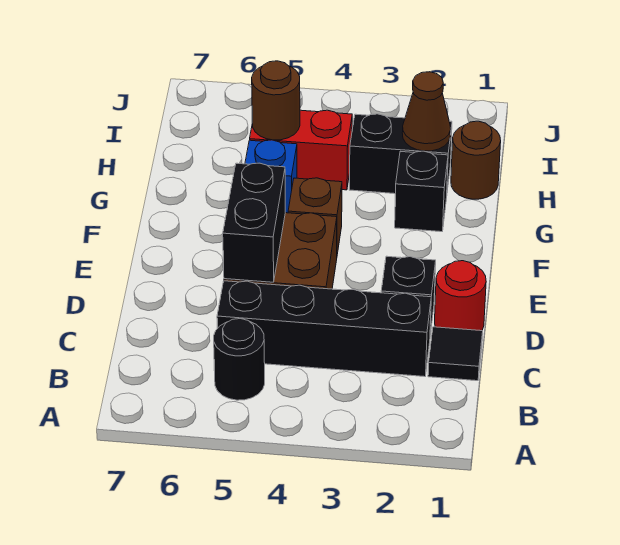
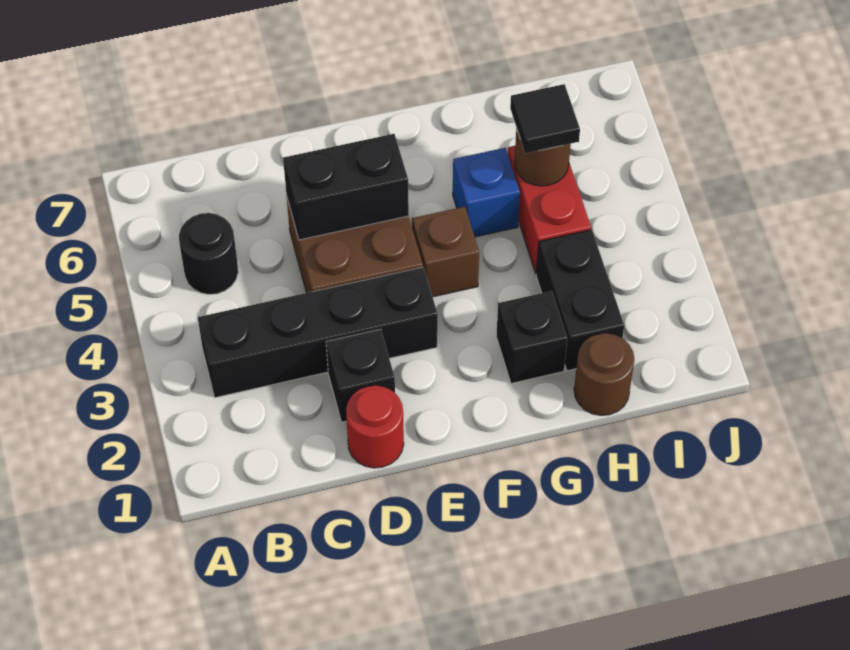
black 1x1 tile [428,327,483,381] -> black 1x1 tile moved to [510,84,580,153]
black 1x4 brick [217,281,431,377] -> black 1x4 brick turned to [198,267,438,398]
brown 1x1 cone [402,72,451,151] -> none

